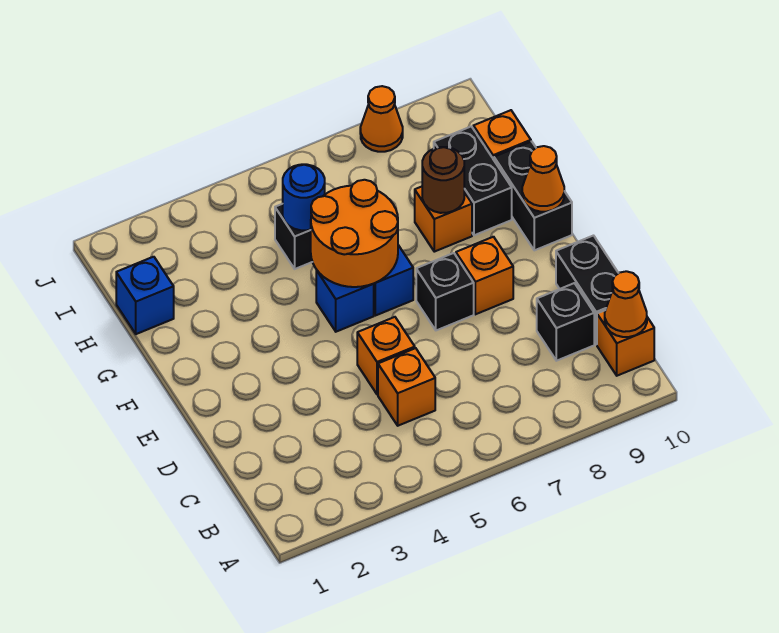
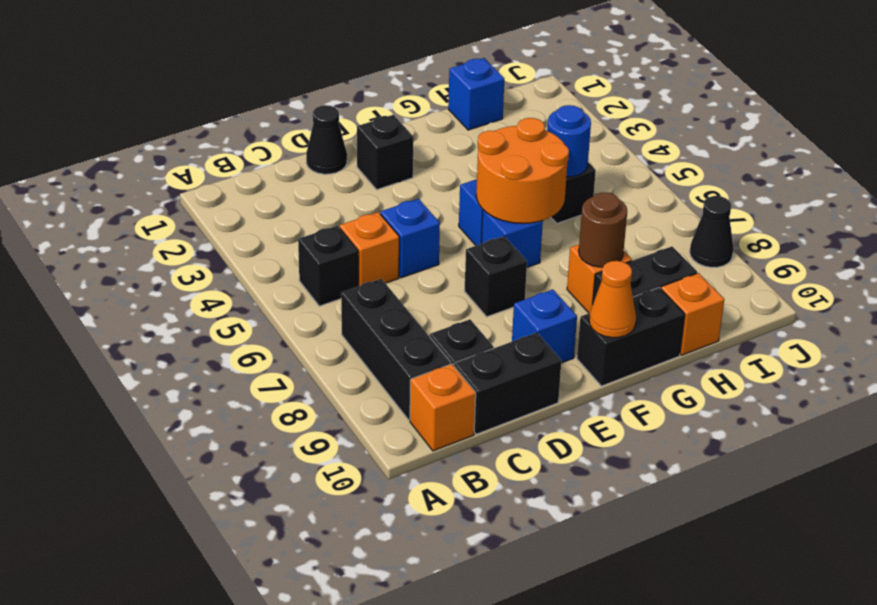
none -> black 1x1 brick [298,226,358,306]
none -> black 1x3 brick [341,279,451,420]
orange 1x1 cone [605,271,647,337] -> none
none -> black 1x1 cone [306,105,347,174]
orange 1x1 brick [357,317,415,394] -> blue 1x1 brick [380,199,440,278]
none -> black 1x1 brick [357,115,413,190]
orange 1x1 brick [456,237,513,314] -> none
none -> blue 1x1 brick [512,290,577,363]
orange 1x1 cone [360,86,403,152] -> black 1x1 cone [690,196,734,267]

